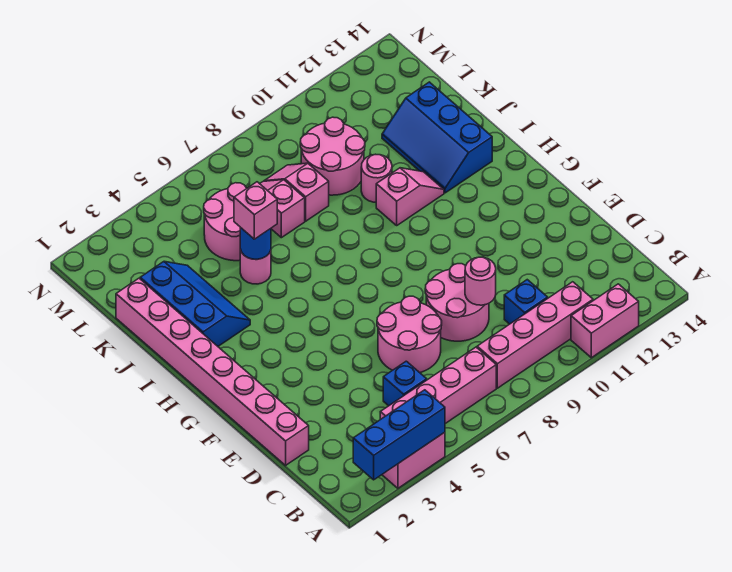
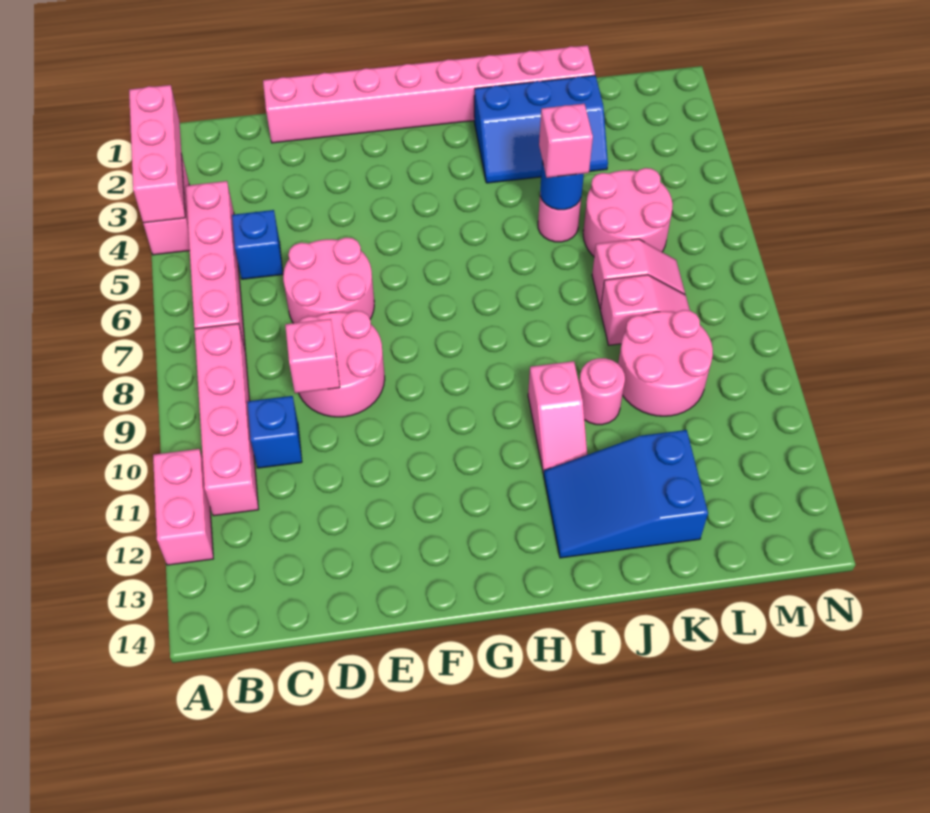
blue 1x3 brick [353,390,445,480] -> pink 1x3 brick [129,85,185,223]
pink 1x1 round brick [465,257,496,305] -> pink 1x1 brick [285,319,340,393]
blue 2x3 slope [382,82,492,193] -> blue 2x3 slope turned to [544,430,708,558]

